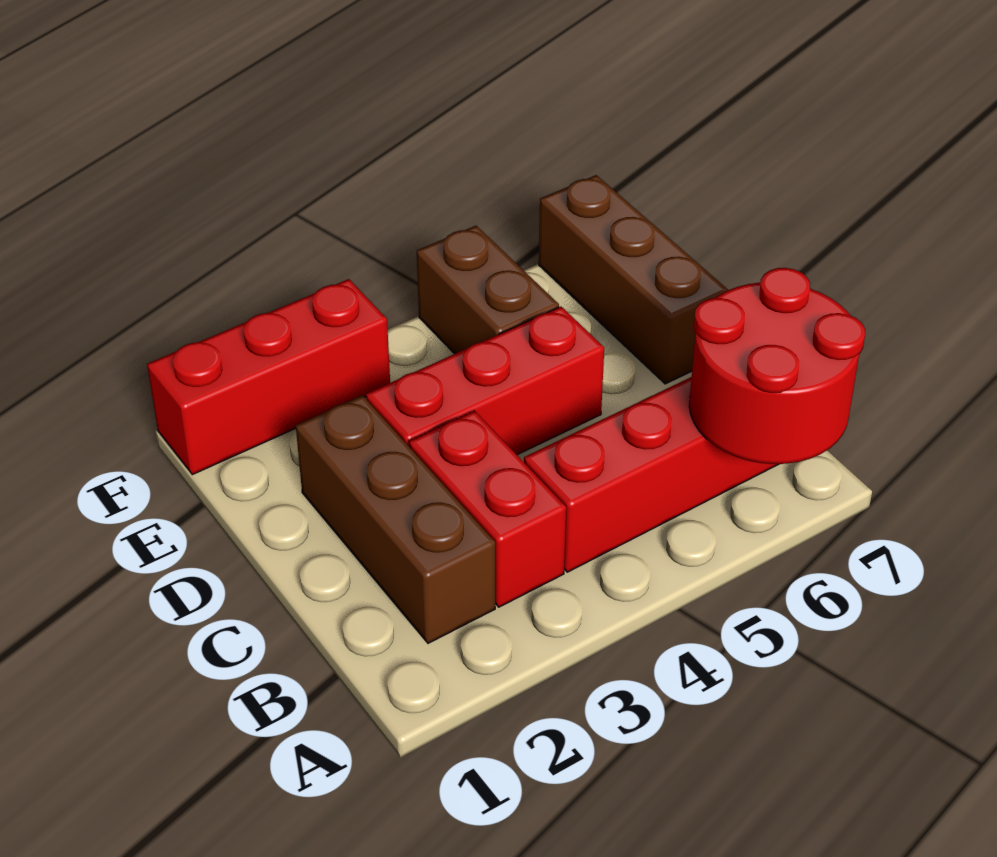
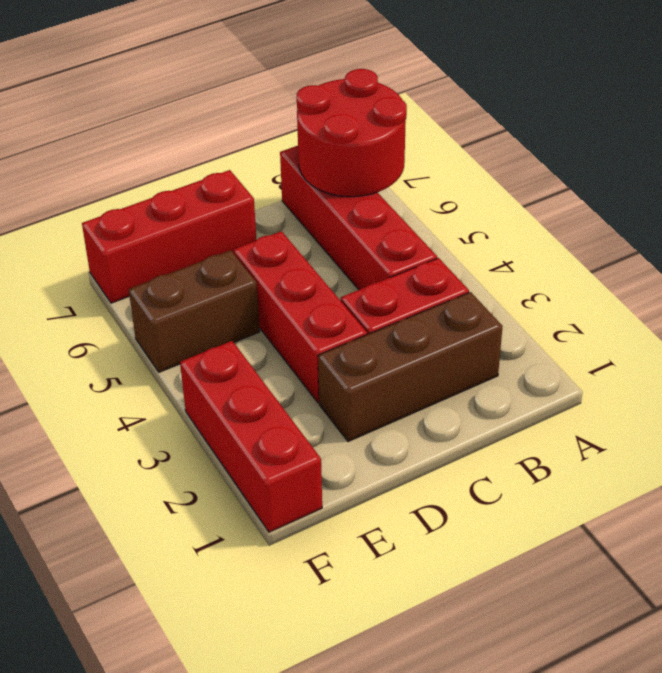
brown 1x3 brick [539,175,728,384] -> red 1x3 brick [82,170,256,303]

